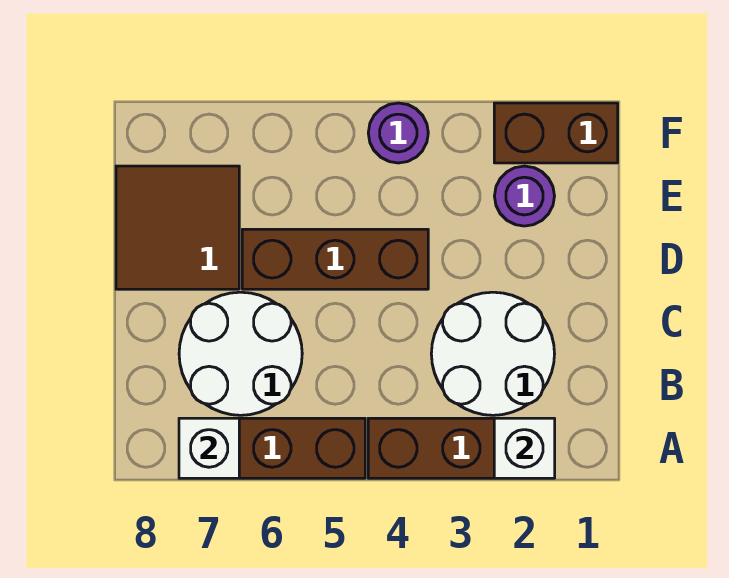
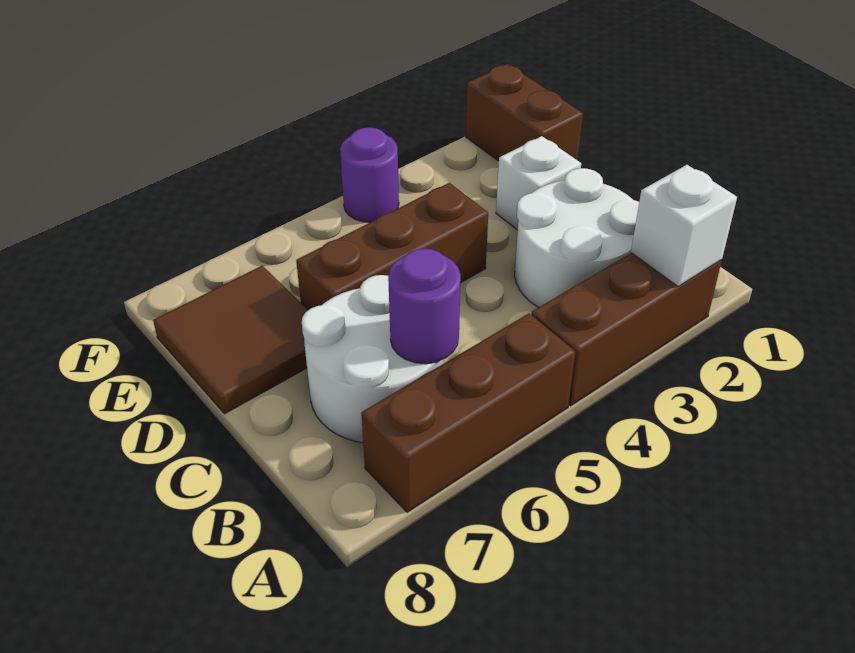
white 1x1 brick [179,418,239,478] -> white 1x1 brick moved to [496,136,581,230]
purple 1x1 round brick [495,166,554,226] -> purple 1x1 round brick moved to [388,249,461,364]
brown 1x2 brick [494,103,618,163] -> brown 1x2 brick turned to [466,64,583,161]

